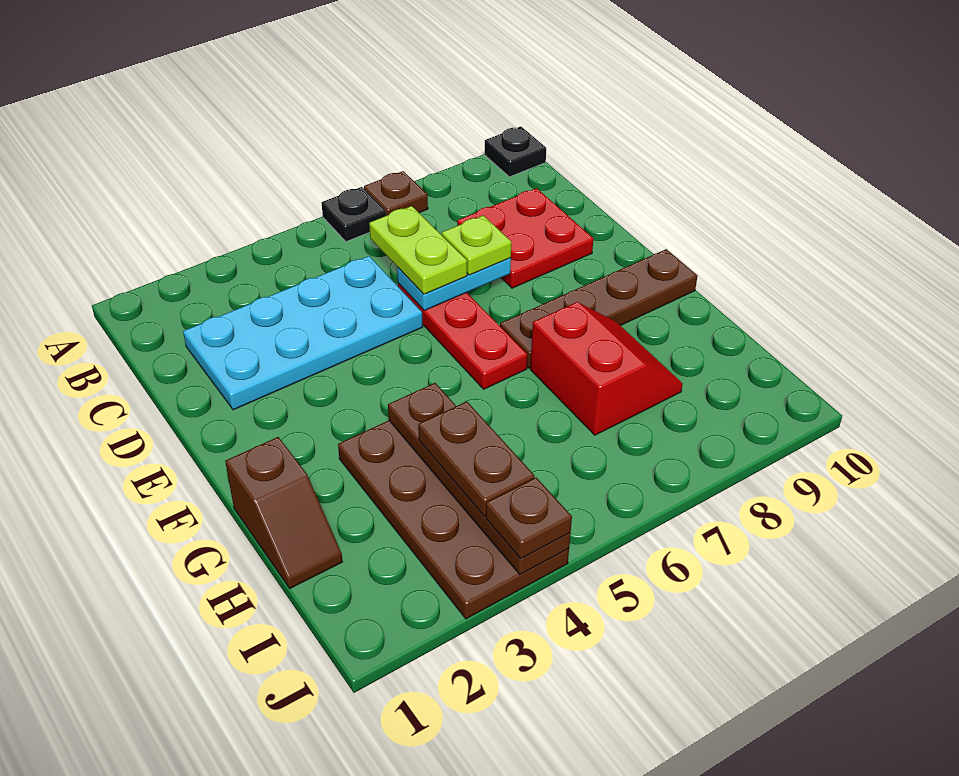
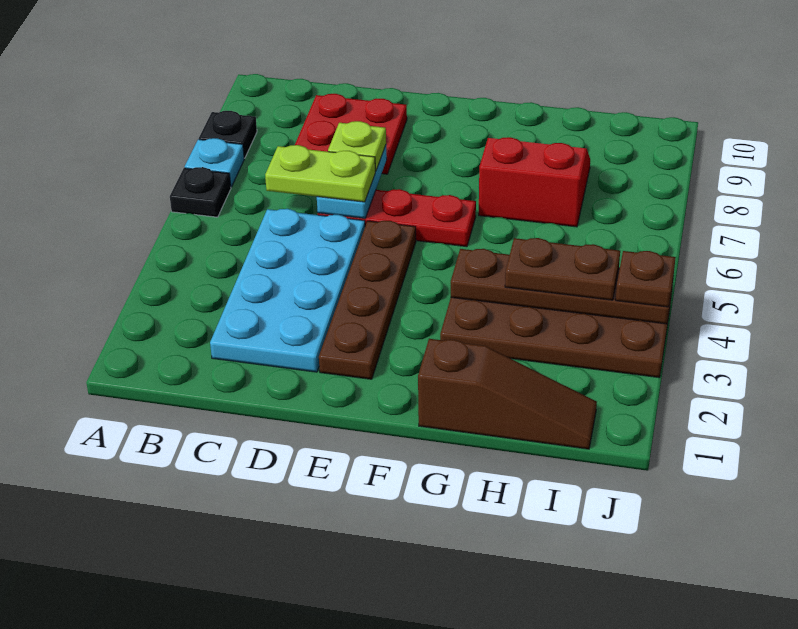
brown 1x1 plate [364,171,428,216] -> cyan 1x1 plate [185,138,244,187]
black 1x1 plate [485,126,546,177] -> black 1x1 plate moved to [199,111,257,158]
brown 1x4 plate [500,249,697,368] -> brown 1x4 plate moved to [319,221,416,379]
brown 1x2 slope [225,437,342,588] -> brown 1x3 slope [418,339,597,449]

